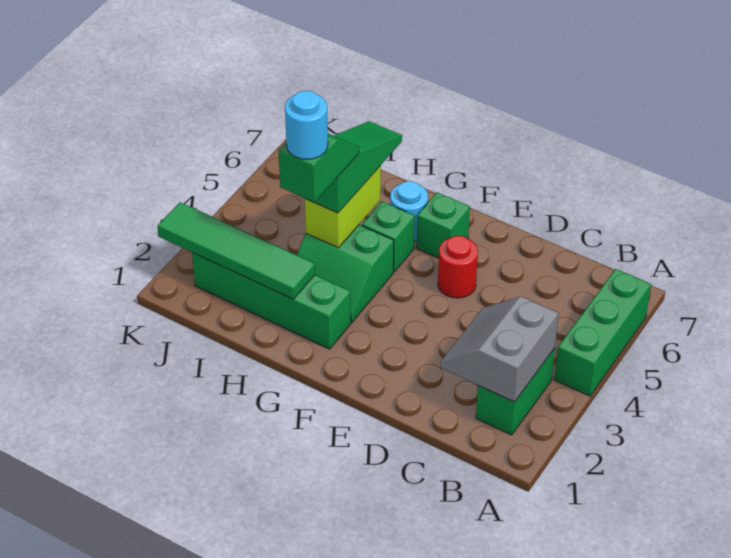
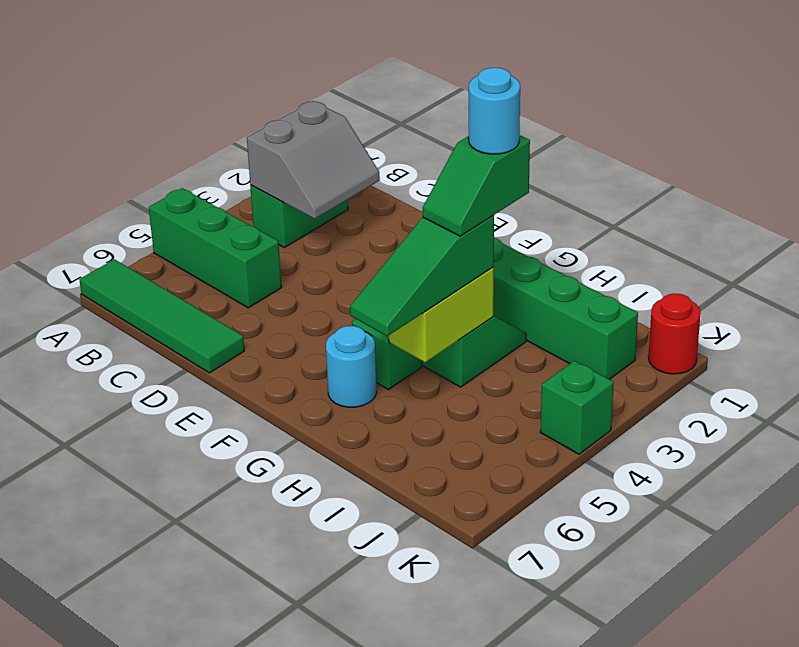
green 1x3 brick [554,269,651,396] -> green 1x3 brick turned to [149,188,282,308]
red 1x1 round brick [438,236,478,298] -> red 1x1 round brick moved to [648,293,701,374]
green 1x1 brick [417,192,470,258] -> green 1x1 brick moved to [541,361,614,454]
green 1x4 tile [157,202,315,299] -> green 1x4 tile moved to [79,259,244,373]

